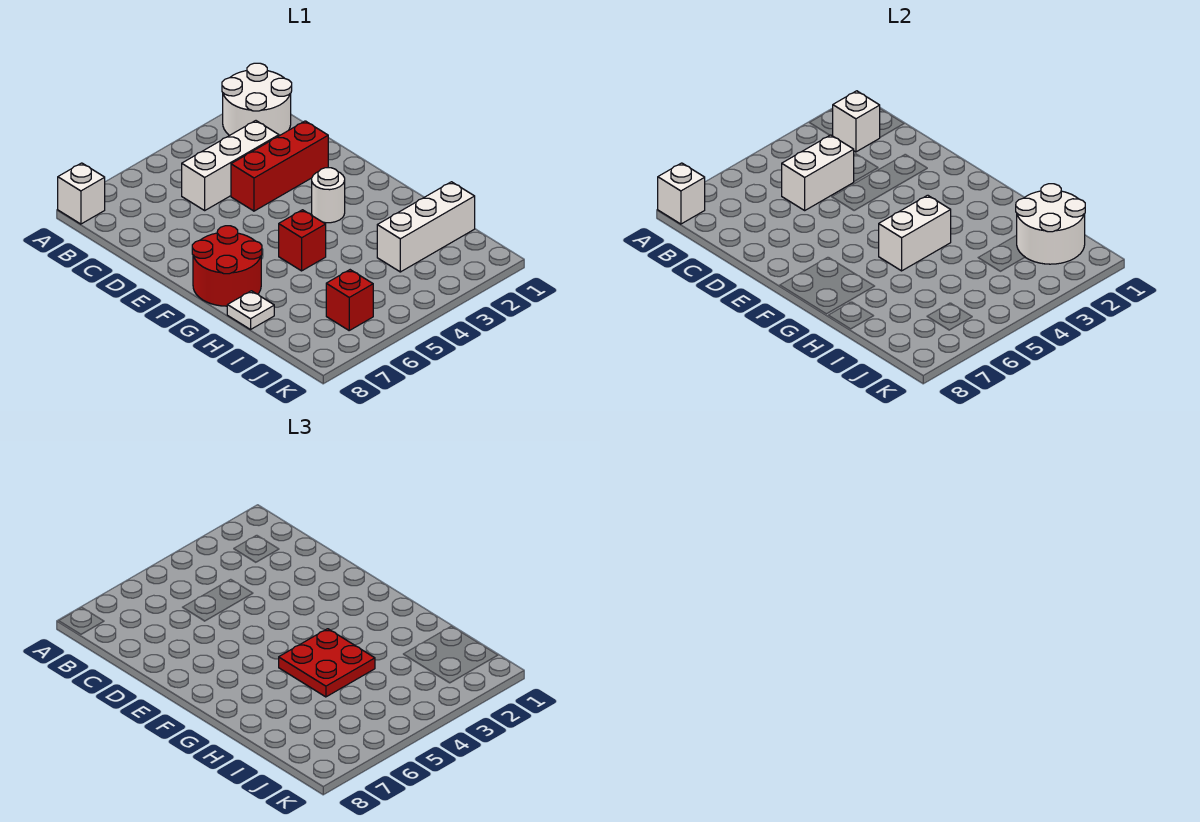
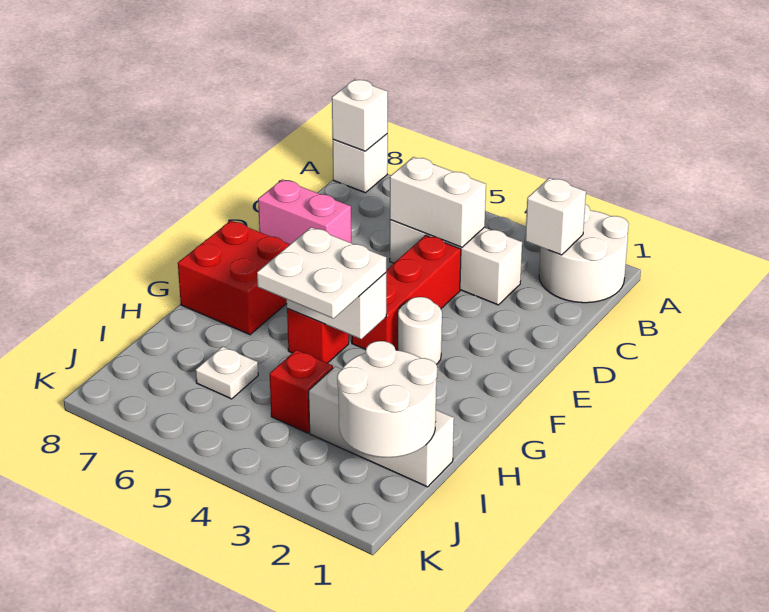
red 1x3 brick [231,121,328,211] -> red 1x3 brick turned to [352,235,461,350]
none -> pink 1x2 brick [258,180,351,244]
red 2x2 round brick [192,226,262,306] -> red 2x2 brick [178,221,290,335]
red 2x2 plate [279,629,375,697] -> white 2x2 plate [257,227,386,319]
white 1x1 plate [227,291,274,330] -> white 1x1 plate moved to [196,347,258,399]
red 1x1 brick [326,270,373,330] -> red 1x1 brick moved to [270,350,333,433]

